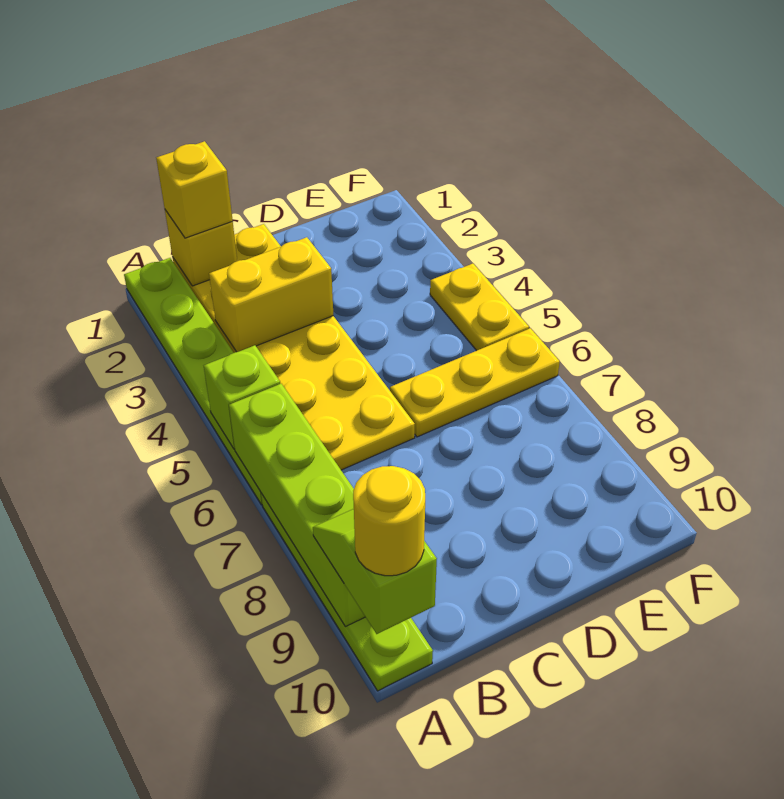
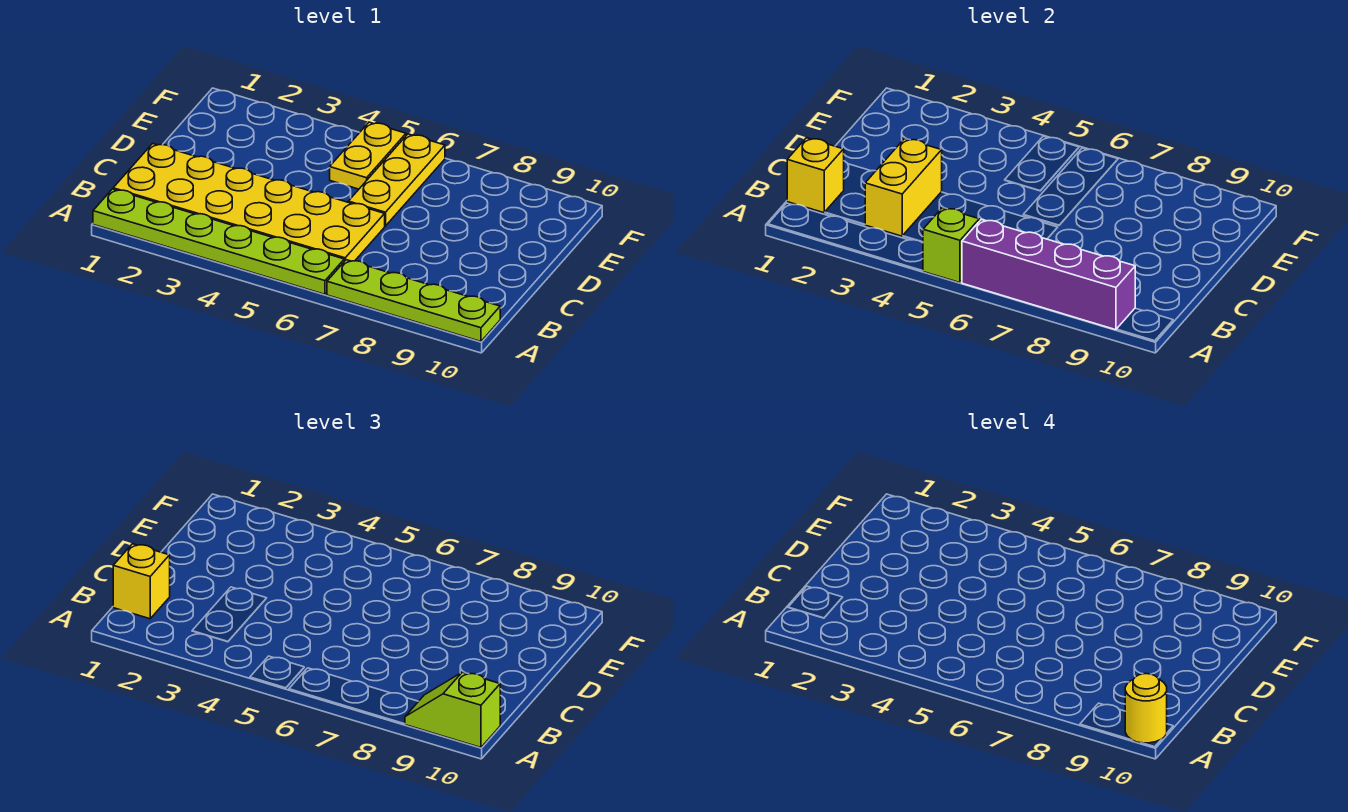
lime 1x4 brick [229,384,365,627] -> purple 1x4 brick [962,219,1135,330]
yellow 1x2 plate [430,264,529,351] -> yellow 1x2 plate turned to [330,122,406,189]

